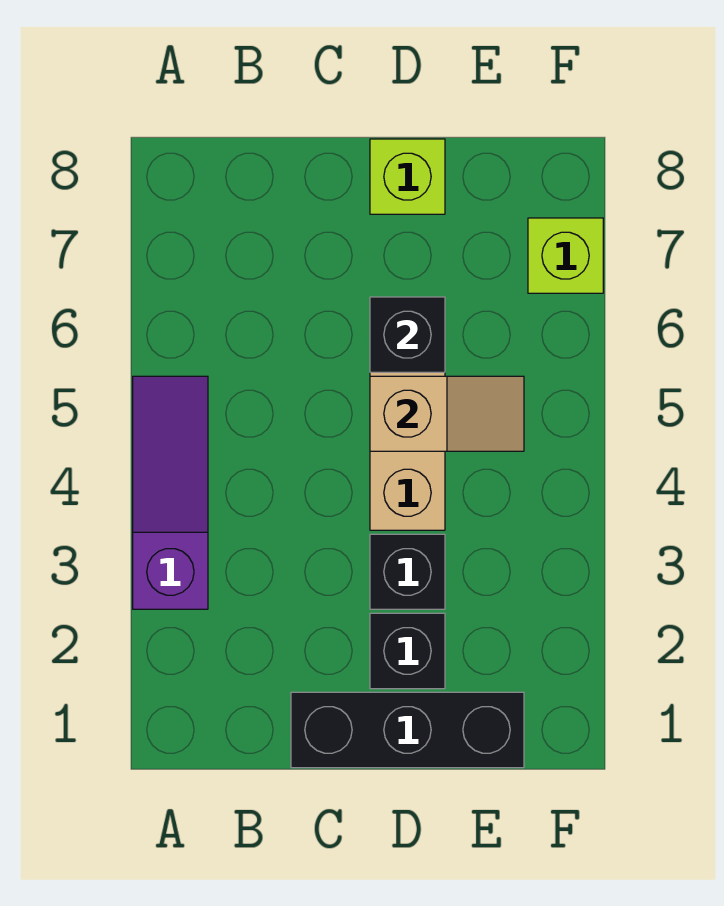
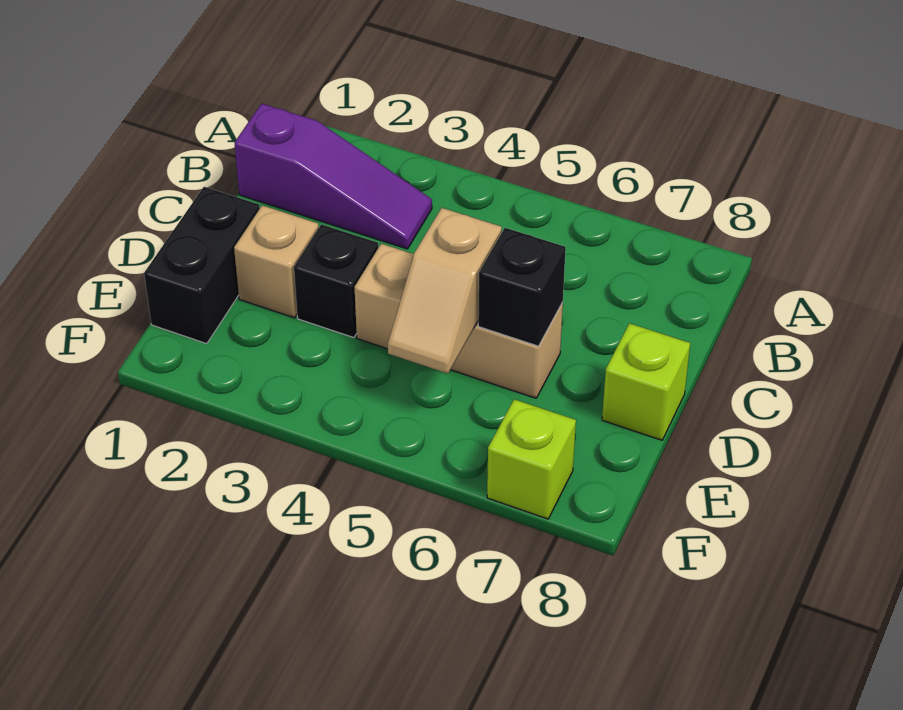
purple 1x3 slope [133,376,208,609] -> purple 1x3 slope moved to [234,104,432,249]
black 1x3 brick [291,692,524,768] -> black 1x2 brick [144,187,260,344]
black 1x1 brick [370,613,445,689] -> tan 1x1 brick [234,205,319,318]

